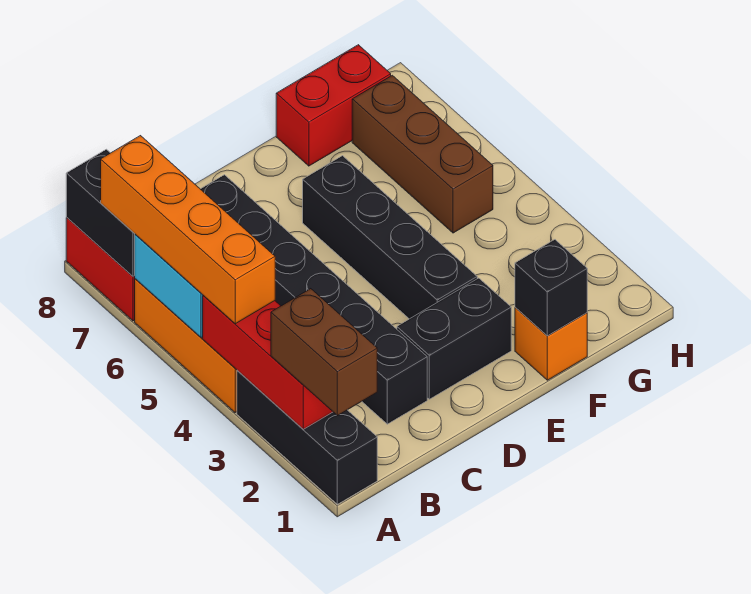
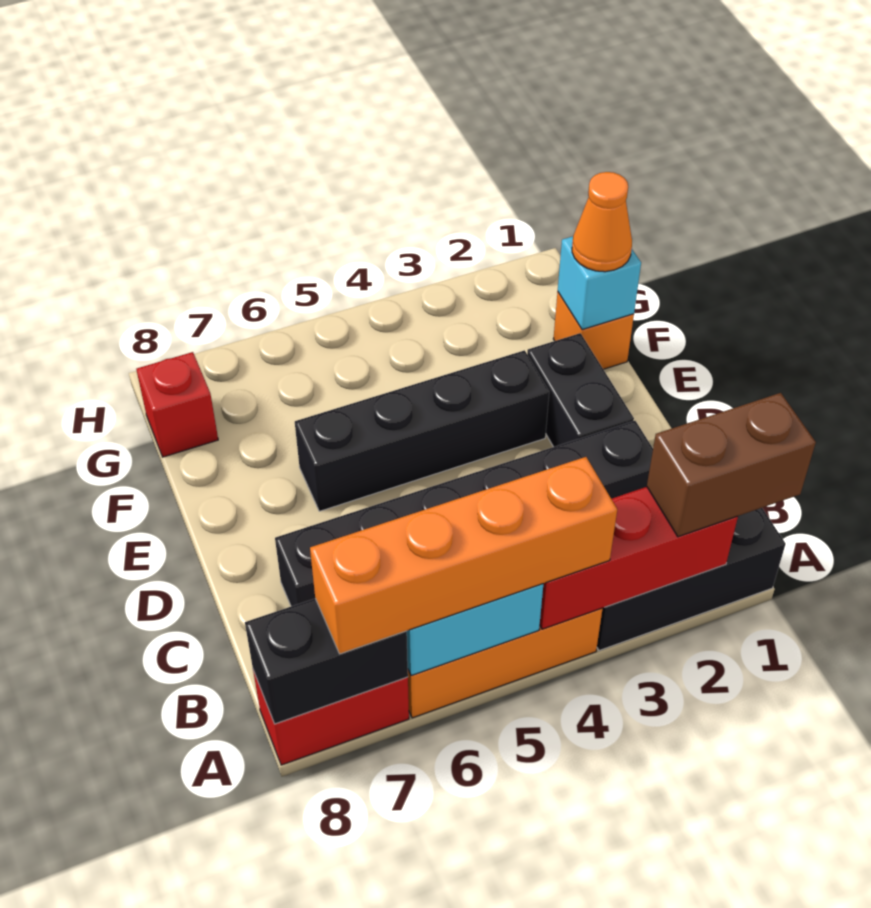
black 1x1 brick [515,240,587,336] -> cyan 1x1 brick [558,236,641,330]
none -> orange 1x1 cone [572,172,632,272]
red 1x2 brick [276,45,391,166] -> red 1x1 brick [136,352,218,457]
brown 1x3 brick [352,75,493,233] -> none

